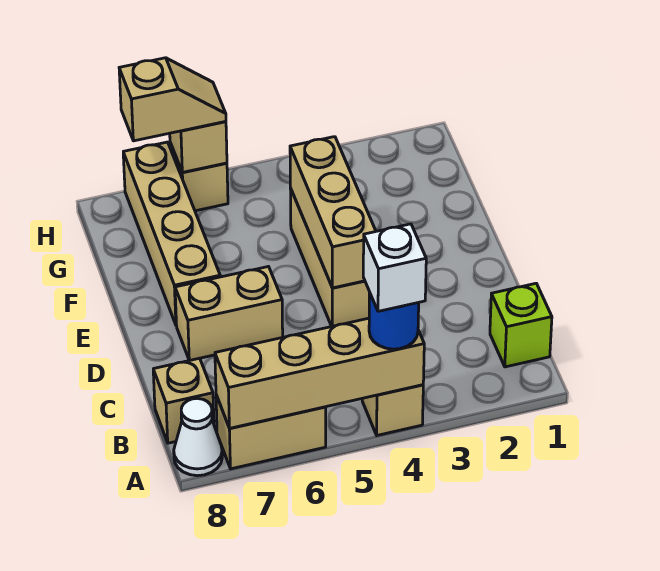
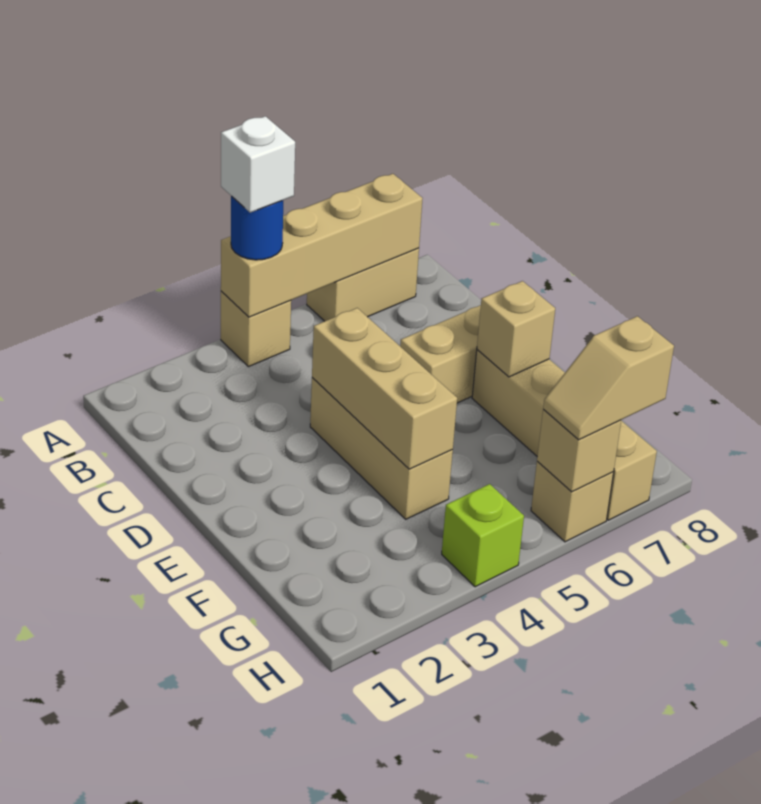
white 1x1 cone [174,398,222,476] -> none
lime 1x1 brick [490,283,552,367] -> lime 1x1 brick moved to [442,484,524,587]
tan 1x1 brick [153,358,214,443] -> tan 1x1 brick moved to [477,281,555,377]

